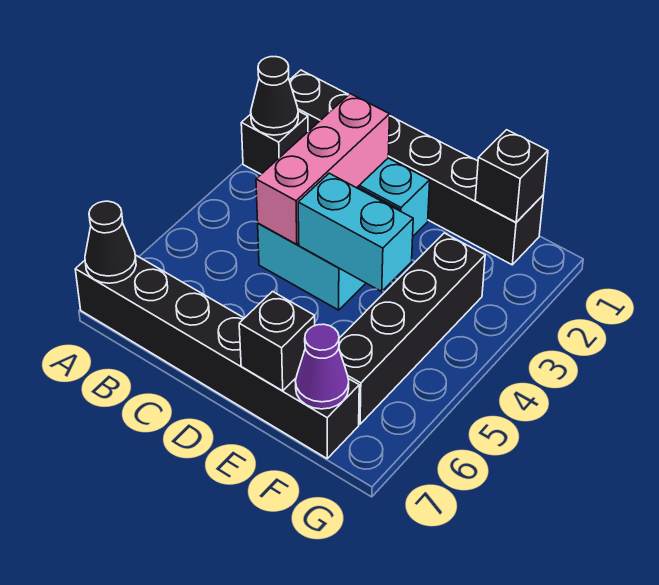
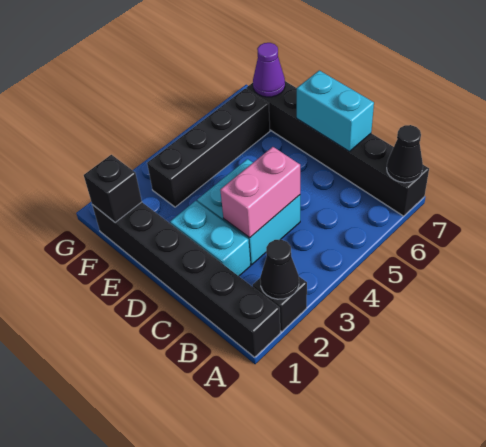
pink 1x3 brick [256,94,390,244] -> pink 1x2 brick [220,147,300,238]
cyan 1x2 brick [298,173,413,292] -> cyan 1x2 brick moved to [297,70,374,152]
black 1x1 brick [239,292,315,391] -> none

